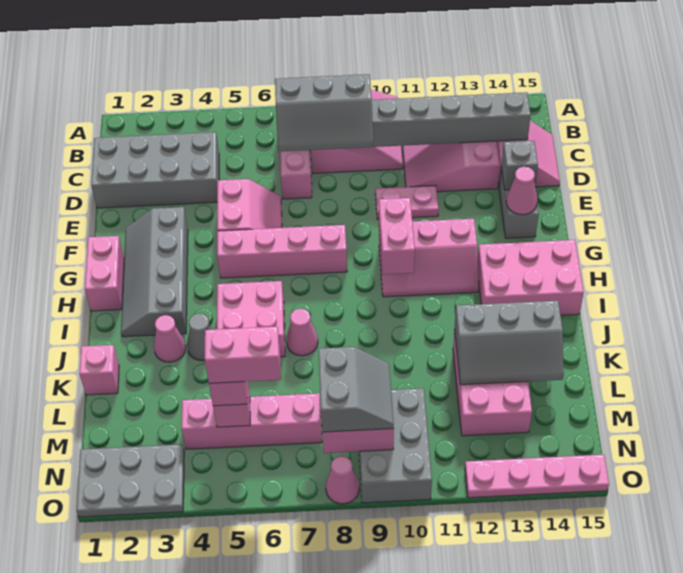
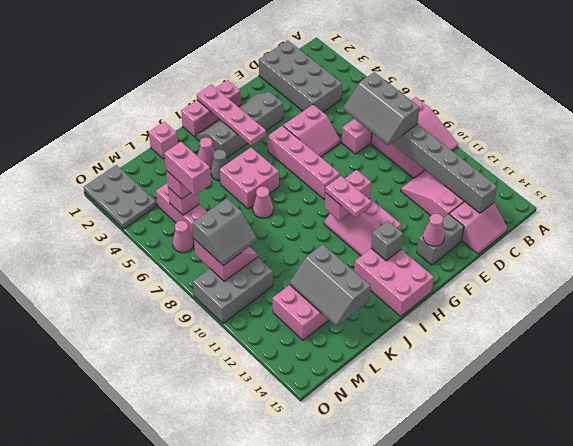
pink 1x2 plate [375,186,439,219] -> pink 1x2 plate moved to [325,176,372,218]
grey 1x1 brick [501,141,538,190] -> grey 1x1 brick moved to [371,221,403,261]
pink 1x2 brick [85,236,124,311] -> pink 1x3 brick [181,80,241,137]
pink 1x1 cone [326,456,359,504] -> pink 1x1 cone moved to [173,221,194,253]
pink 1x4 plate [465,455,609,498] -> pink 1x4 plate moved to [197,85,266,146]

